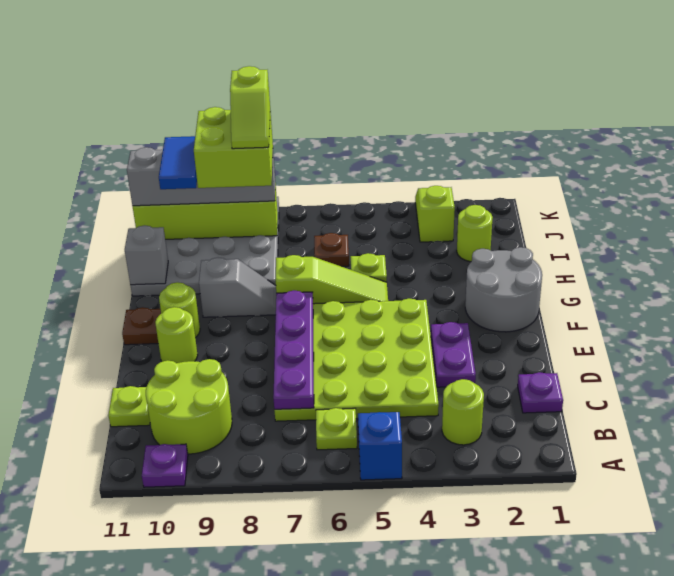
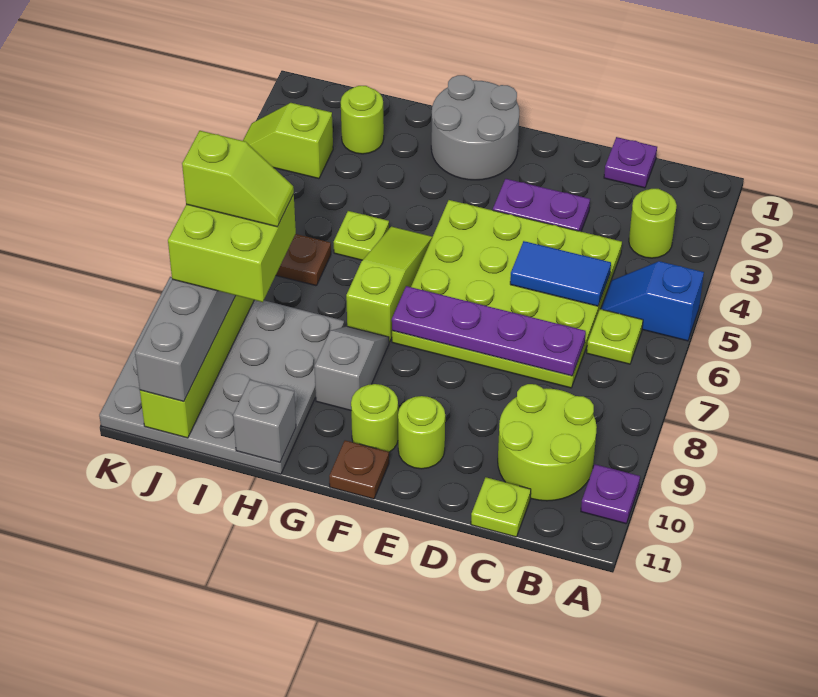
blue 1x2 tile [159,136,197,189] -> blue 1x2 tile moved to [510,241,611,306]

